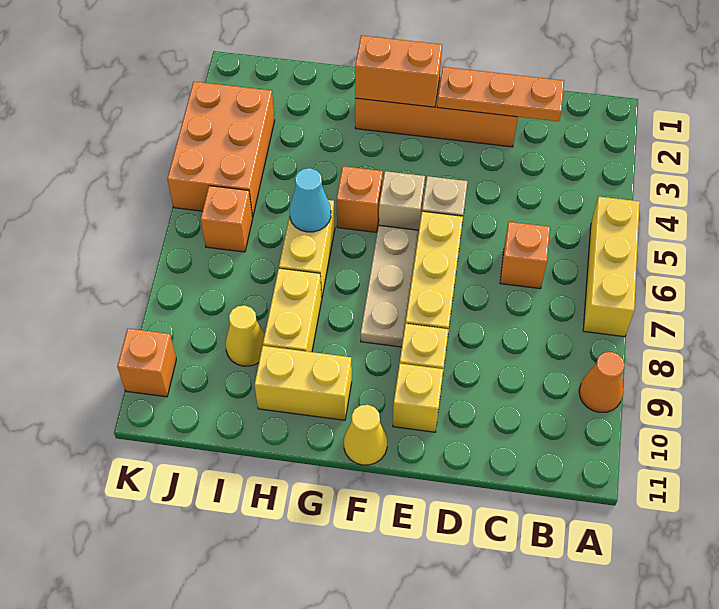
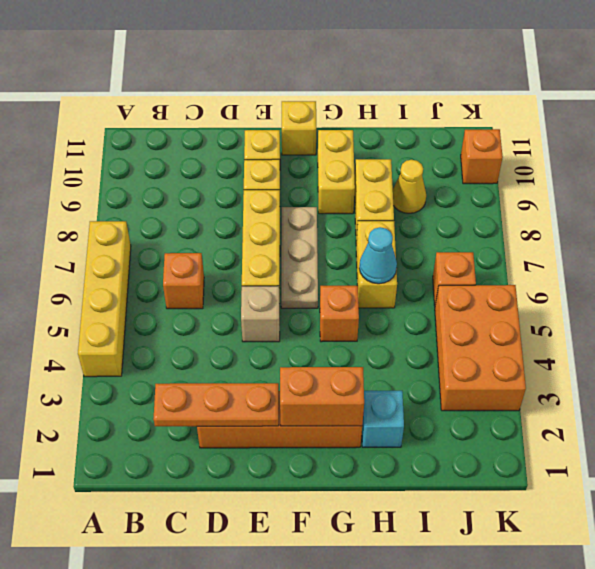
yellow 1x3 brick [583,197,640,337] -> yellow 1x4 brick [78,221,131,377]
orange 1x1 cone [579,352,625,412] -> none
tan 1x1 brick [379,171,425,234] -> none
yellow 1x1 cone [344,405,387,465] -> yellow 1x1 brick [282,101,316,155]
yellow 1x2 brick [255,346,352,420] -> yellow 1x2 brick turned to [318,130,355,214]
none -> cyan 1x1 brick [362,391,404,447]

